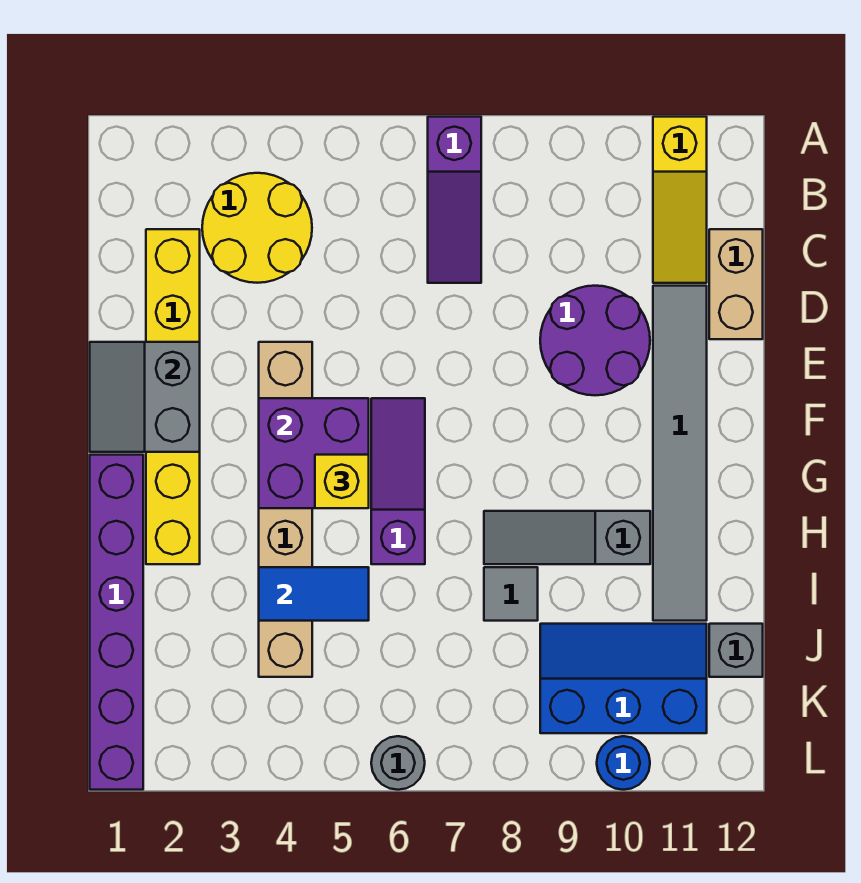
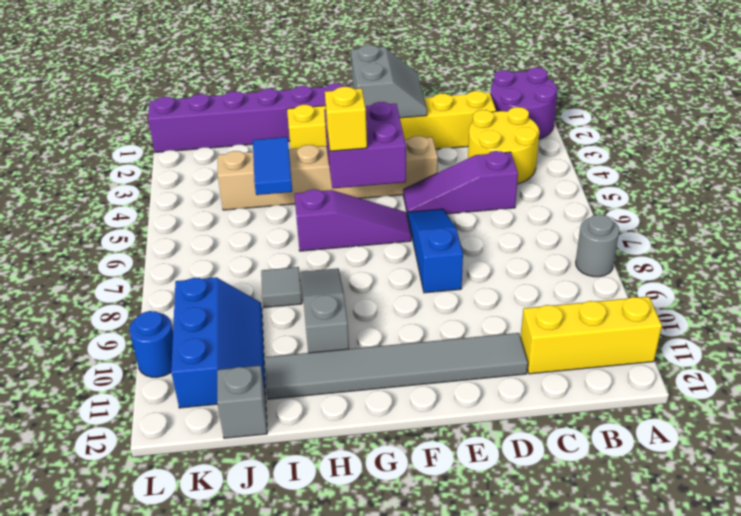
purple 1x3 slope [428,117,481,283] -> purple 1x3 slope moved to [403,151,518,215]
yellow 1x3 slope [653,117,707,283] -> yellow 1x3 brick [521,297,662,374]
tan 1x2 brick [709,229,763,339] -> none
purple 2x2 round brick [540,286,650,395] -> purple 2x2 round brick moved to [490,67,558,139]
grey 2x2 slope [90,342,200,452] -> grey 2x2 slope turned to [351,45,427,118]
none -> blue 1x3 slope [408,209,463,293]
grey 1x1 round brick [371,736,425,790] -> grey 1x1 round brick moved to [576,215,619,277]

